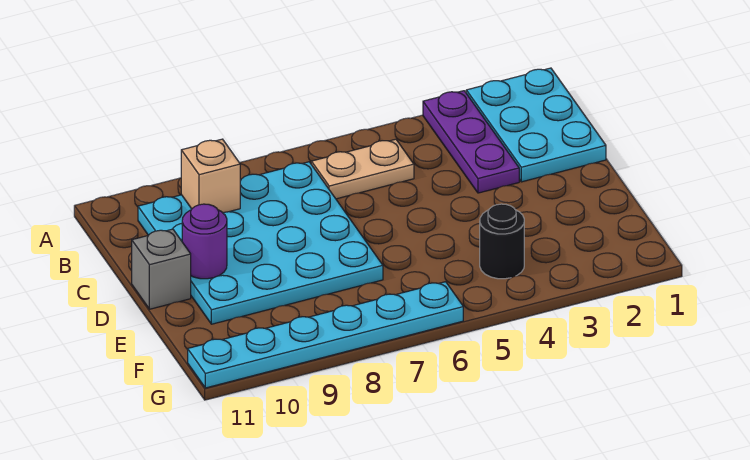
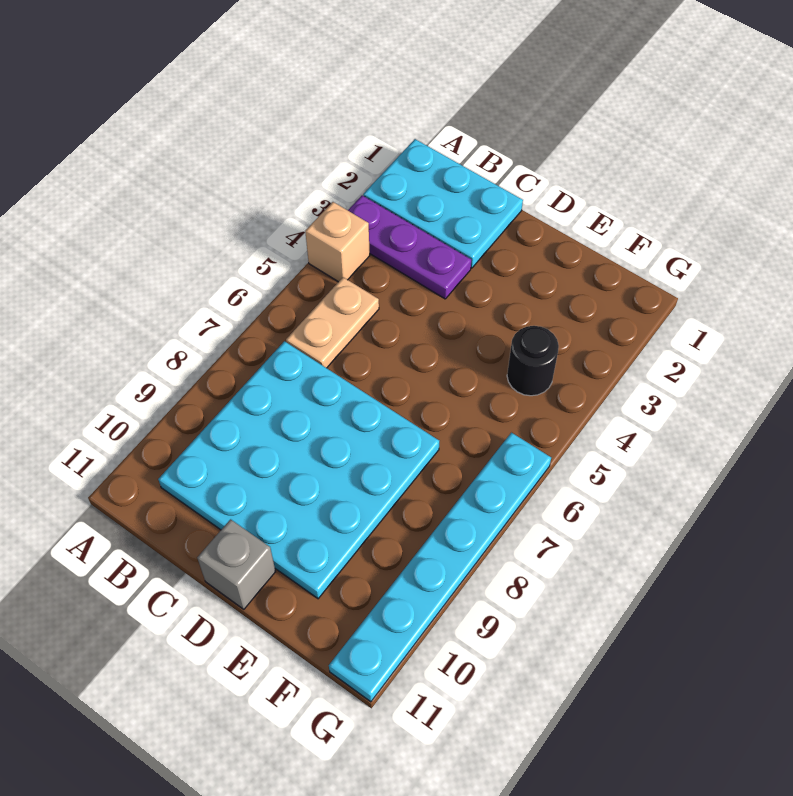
tan 1x1 brick [181,139,240,213] -> tan 1x1 brick moved to [305,202,370,282]
purple 1x1 round brick [182,204,227,279] -> none

